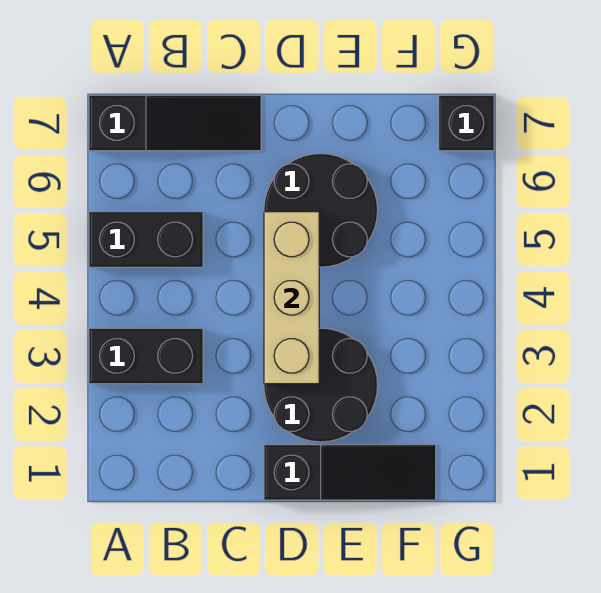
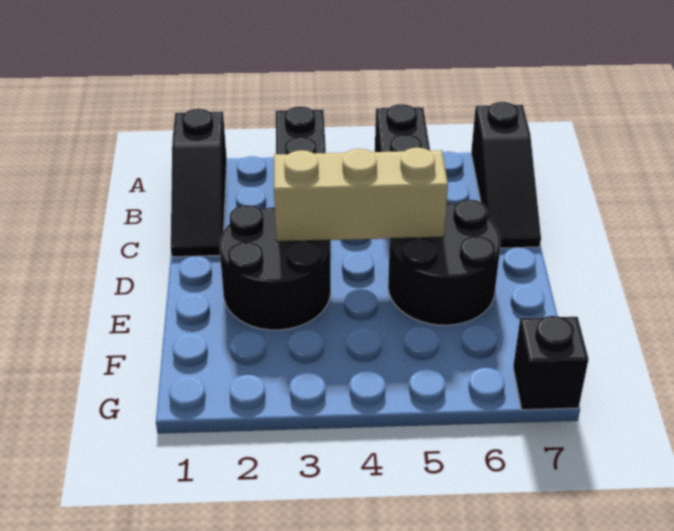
black 1x3 slope [264,445,436,500] -> black 1x3 slope moved to [171,109,227,257]

